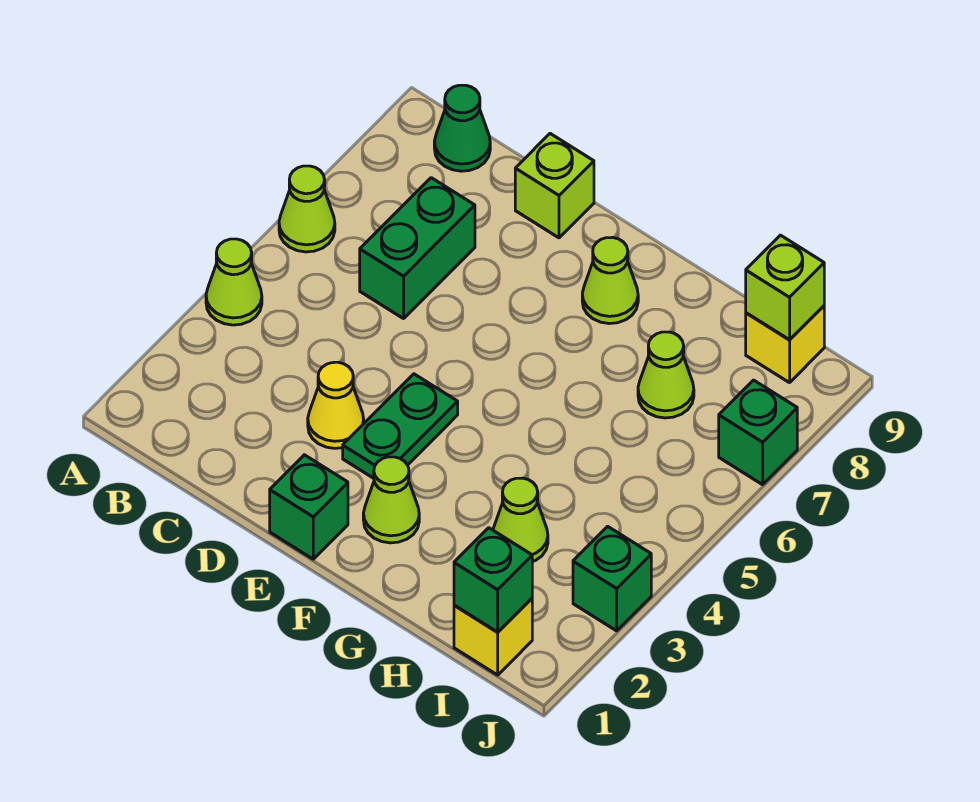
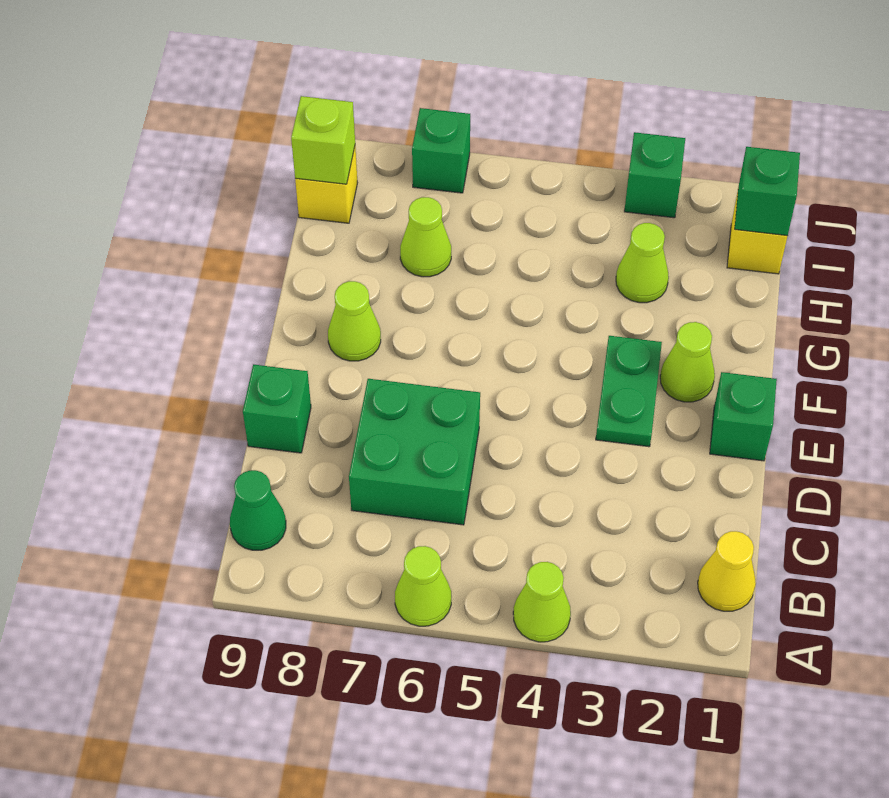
green 1x2 brick [360,178,475,319] -> green 2x2 brick [349,379,480,525]
yellow 1x1 cone [308,362,364,448] -> yellow 1x1 cone moved to [698,531,756,611]
lime 1x1 brick [515,134,594,238] -> green 1x1 brick [243,364,311,453]
green 1x2 plate [343,374,458,478] -> green 1x2 plate turned to [596,336,662,447]

